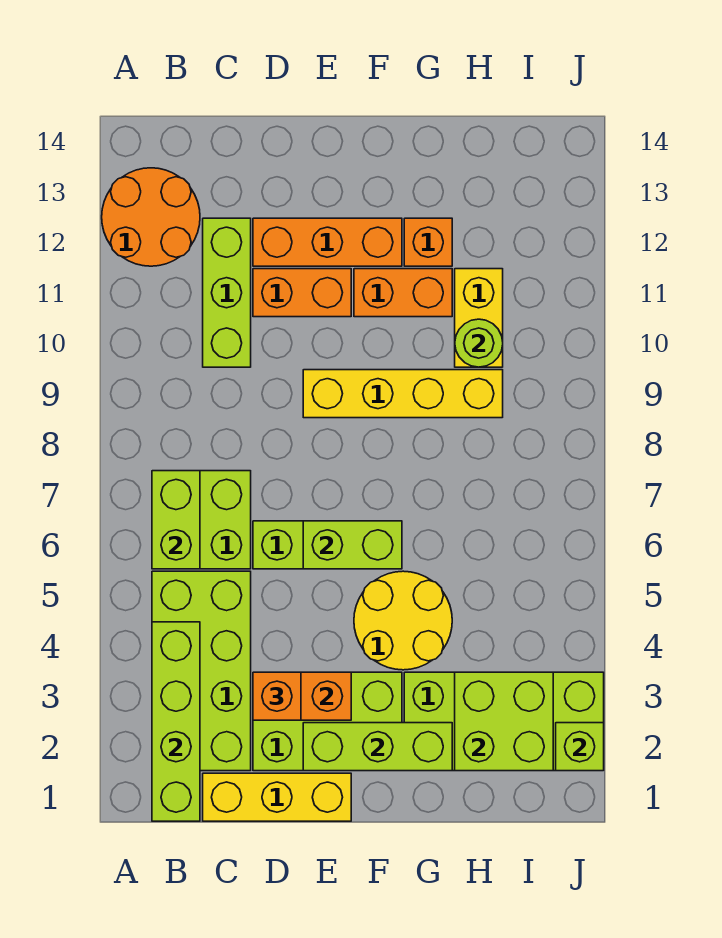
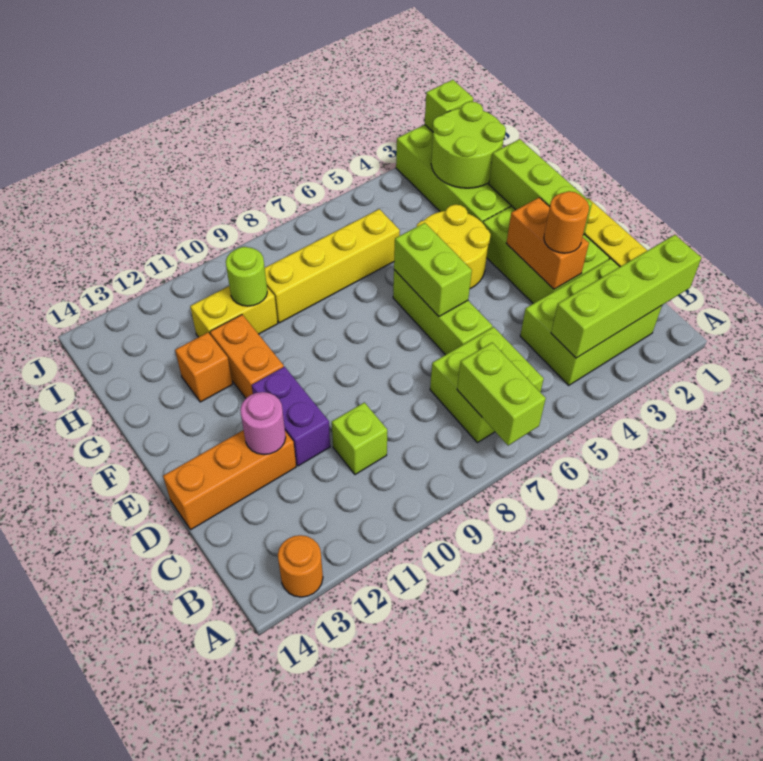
orange 2x2 round brick [102,168,200,266] -> orange 1x1 round brick [278,535,323,597]
lime 2x4 brick [152,571,251,771] -> lime 2x3 brick [520,259,662,385]
lime 1x2 brick [152,471,200,569] -> lime 1x2 brick turned to [457,343,546,446]
lime 1x3 brick [203,218,251,367] -> lime 1x1 brick [332,402,387,475]
orange 1x1 brick [253,672,301,720] -> orange 1x1 round brick [544,191,589,253]
orange 1x2 brick [253,269,351,317] -> purple 1x2 brick [252,367,330,466]
orange 1x3 brick [253,218,402,266] -> orange 1x3 brick turned to [163,430,296,530]
none -> pink 1x1 round brick [240,392,286,455]
yellow 1x4 brick [303,370,503,418] -> yellow 1x4 brick turned to [265,209,400,323]
lime 2x2 brick [455,672,553,771] -> lime 2x2 round brick [431,102,506,188]

